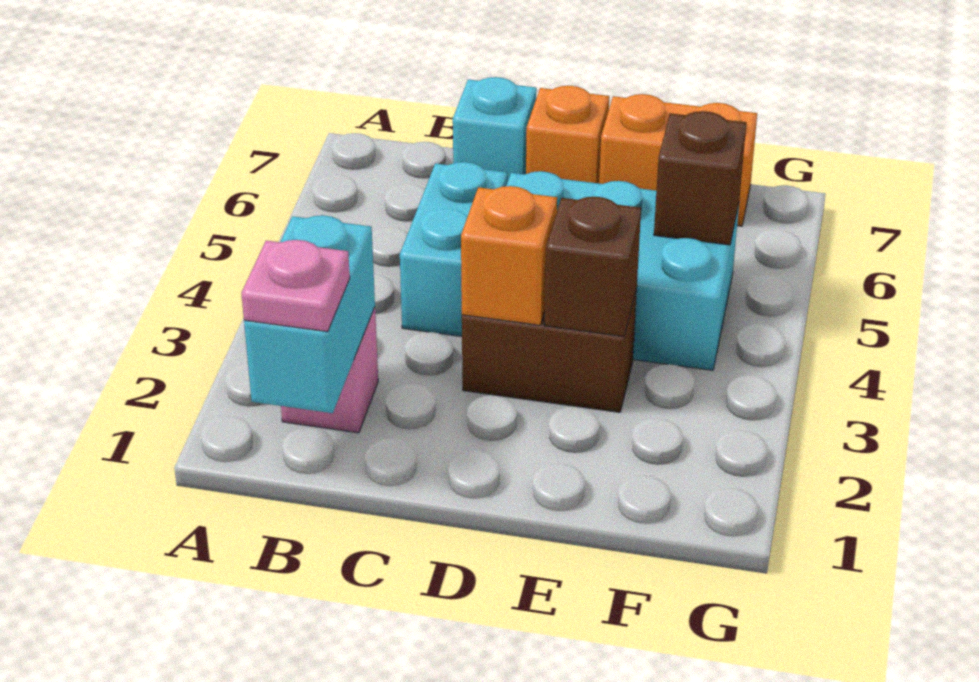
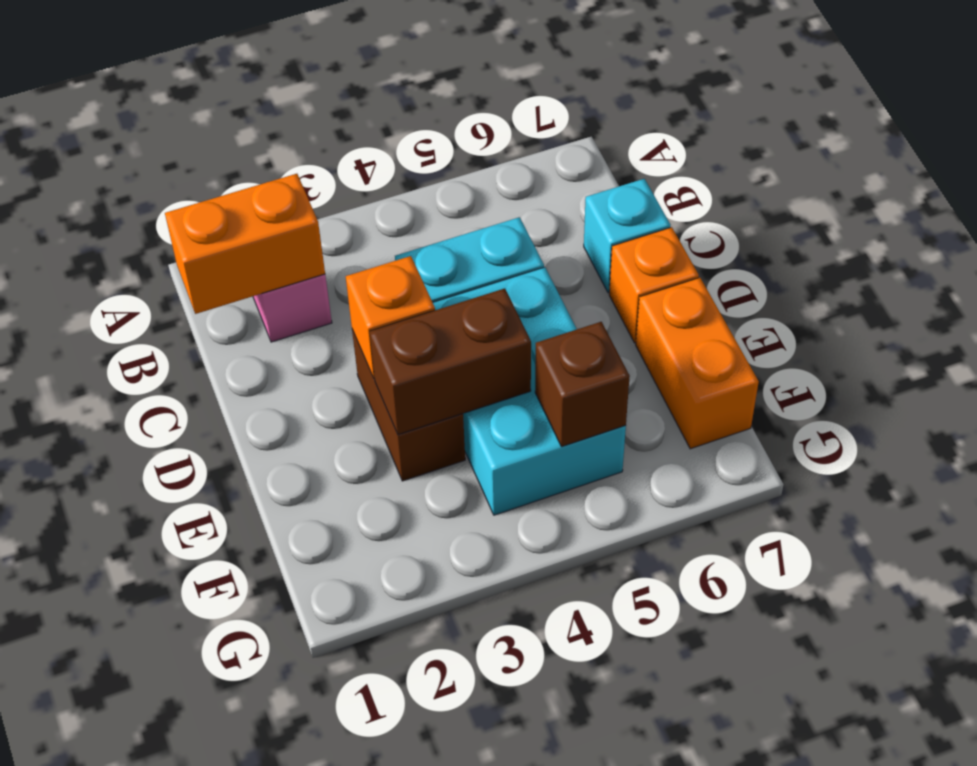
cyan 1x2 brick [244,215,375,413] -> orange 1x2 brick [165,174,325,314]
pink 1x1 plate [241,240,350,332] -> none
brown 1x1 brick [545,197,641,336] -> brown 1x2 brick [369,288,531,435]

